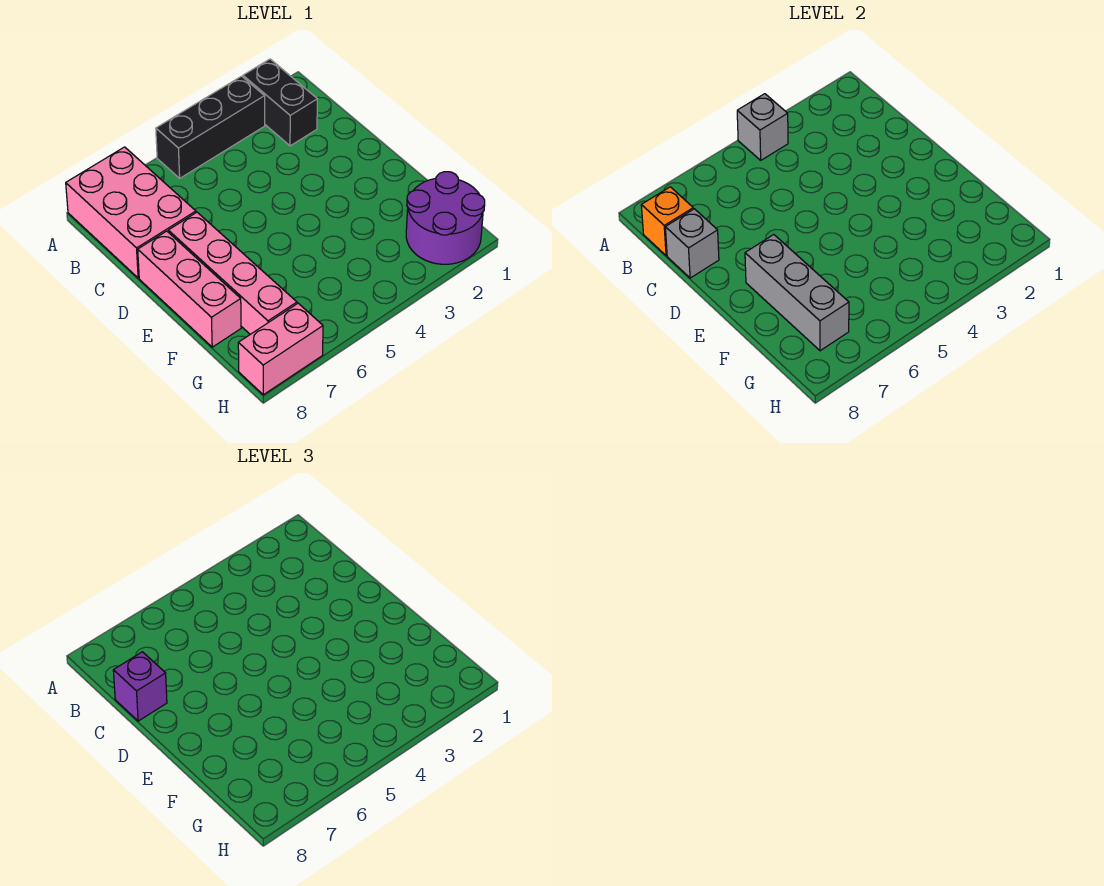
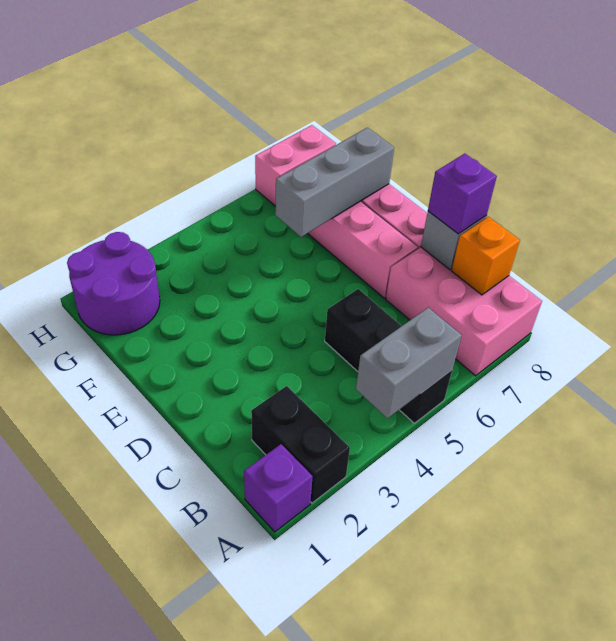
none -> purple 1x1 brick [244,444,313,532]
black 1x3 brick [156,76,265,178] -> black 1x3 brick turned to [325,289,452,423]
grey 1x1 brick [737,94,788,160] -> grey 1x2 brick [356,308,462,418]
grey 1x3 brick [745,235,849,351] -> grey 1x3 brick turned to [275,128,394,237]

